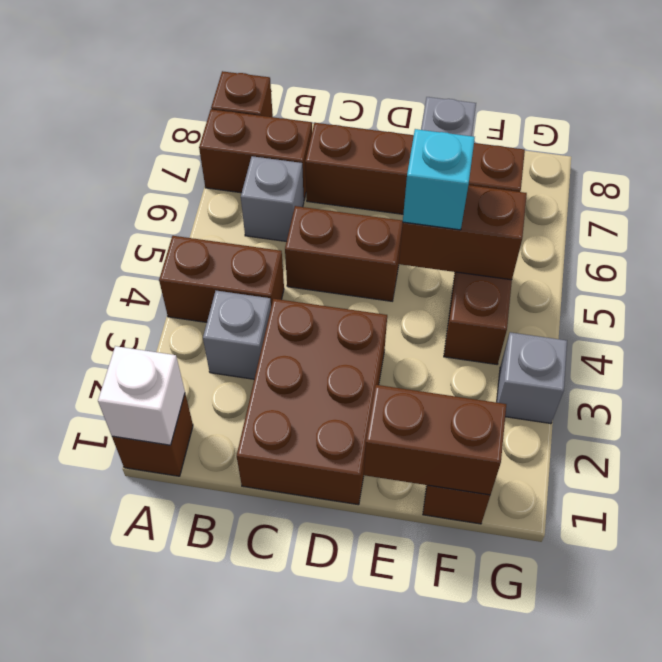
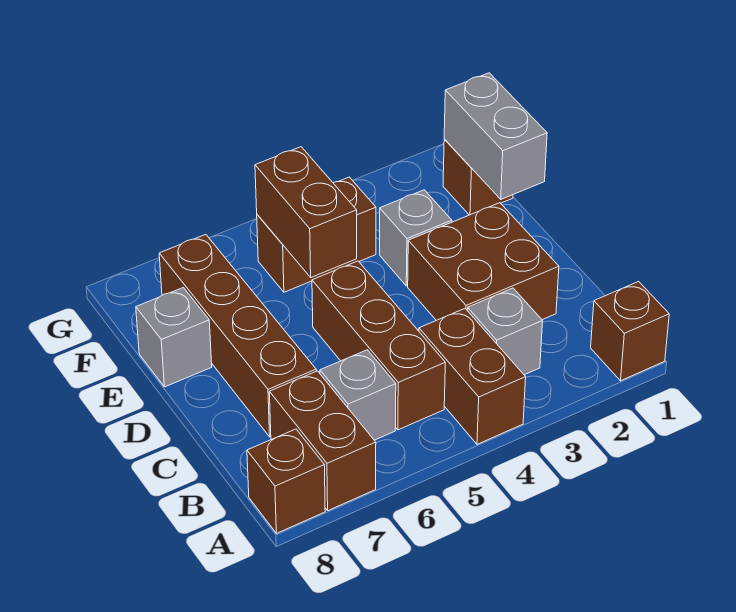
white 1x1 brick [98,346,185,445] -> none
brown 2x3 brick [237,299,387,505] -> brown 2x2 brick [408,203,559,320]
brown 1x2 brick [285,206,403,301] -> brown 1x3 brick [312,261,445,430]
brown 1x2 brick [364,385,506,495] -> grey 1x2 brick [444,73,547,199]
cyan 1x1 brick [403,129,475,230] -> none
grey 1x1 brick [497,332,567,424] -> grey 1x1 brick moved to [380,190,452,286]

